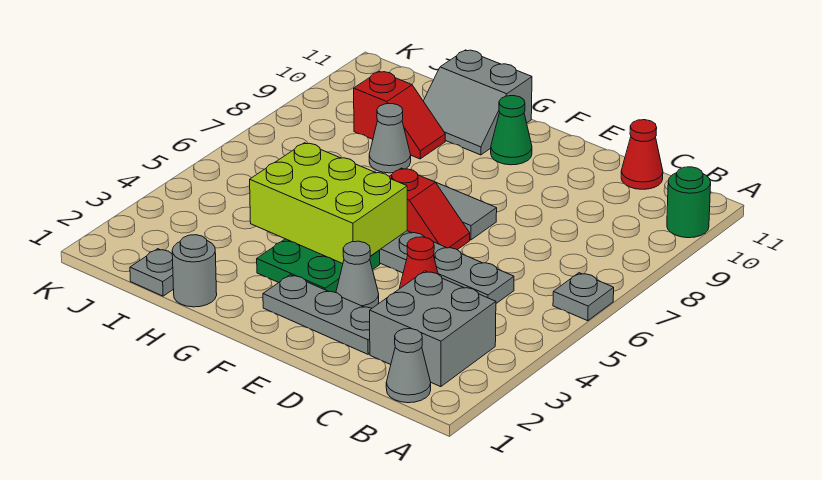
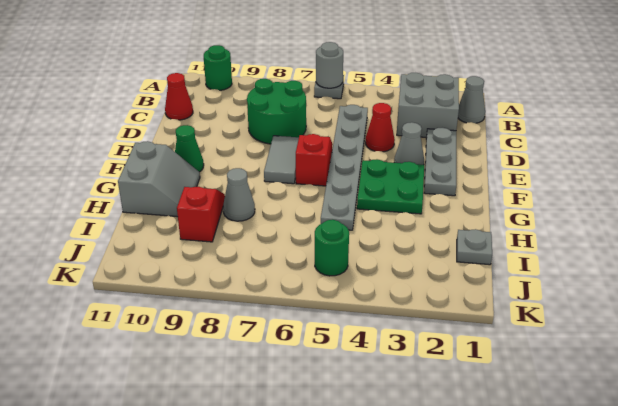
none -> green 2x2 round brick [247,79,306,144]
lime 2x3 brick [250,143,407,264] -> none
grey 1x1 round brick [172,235,217,307] -> grey 1x1 round brick moved to [316,42,343,88]
none -> green 1x1 round brick [315,220,349,276]

